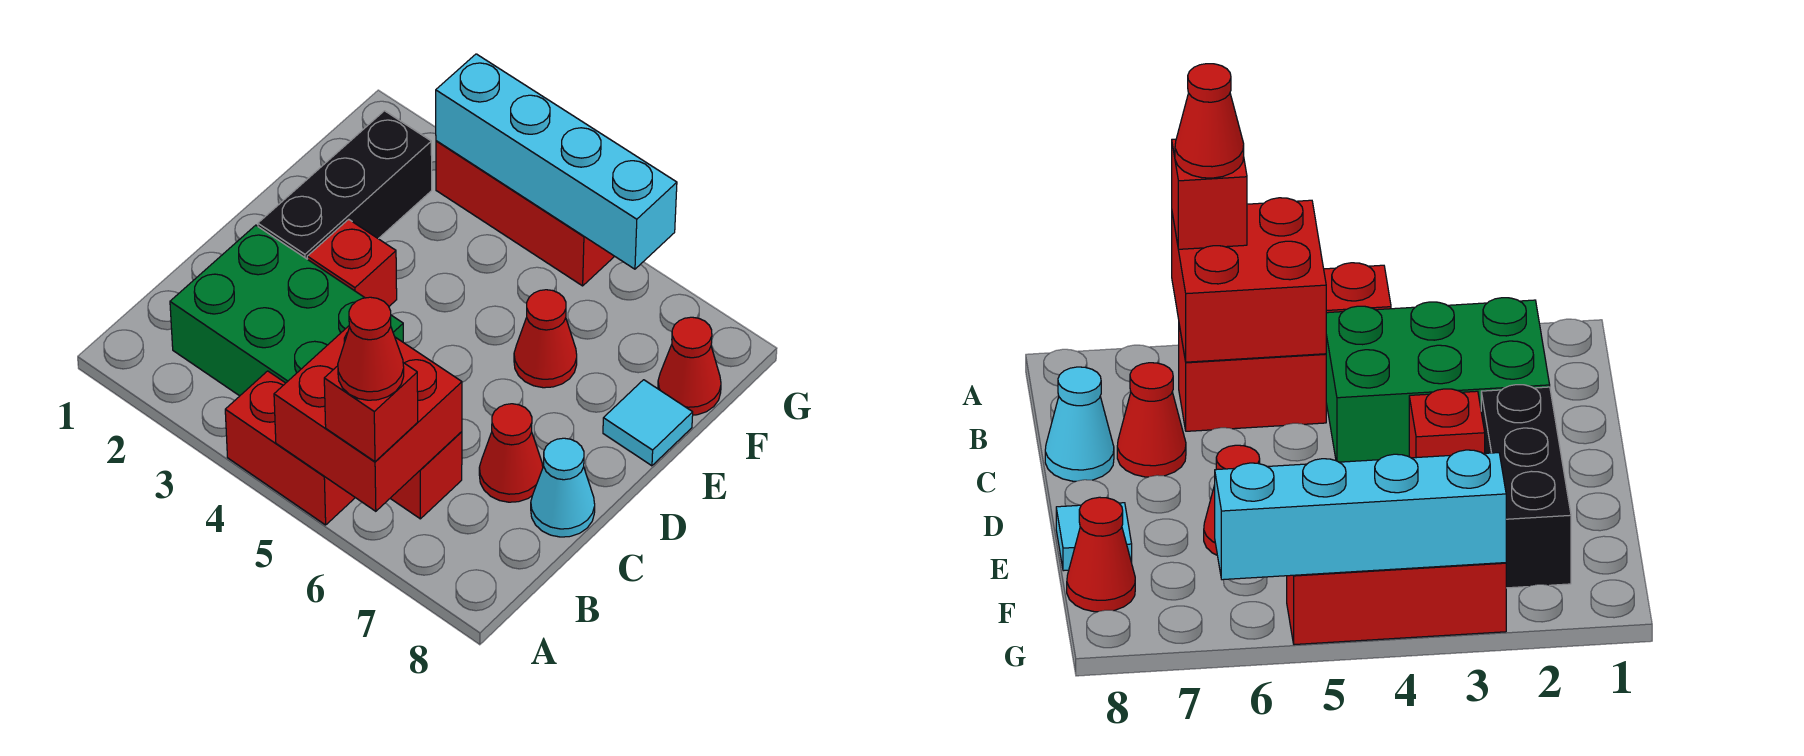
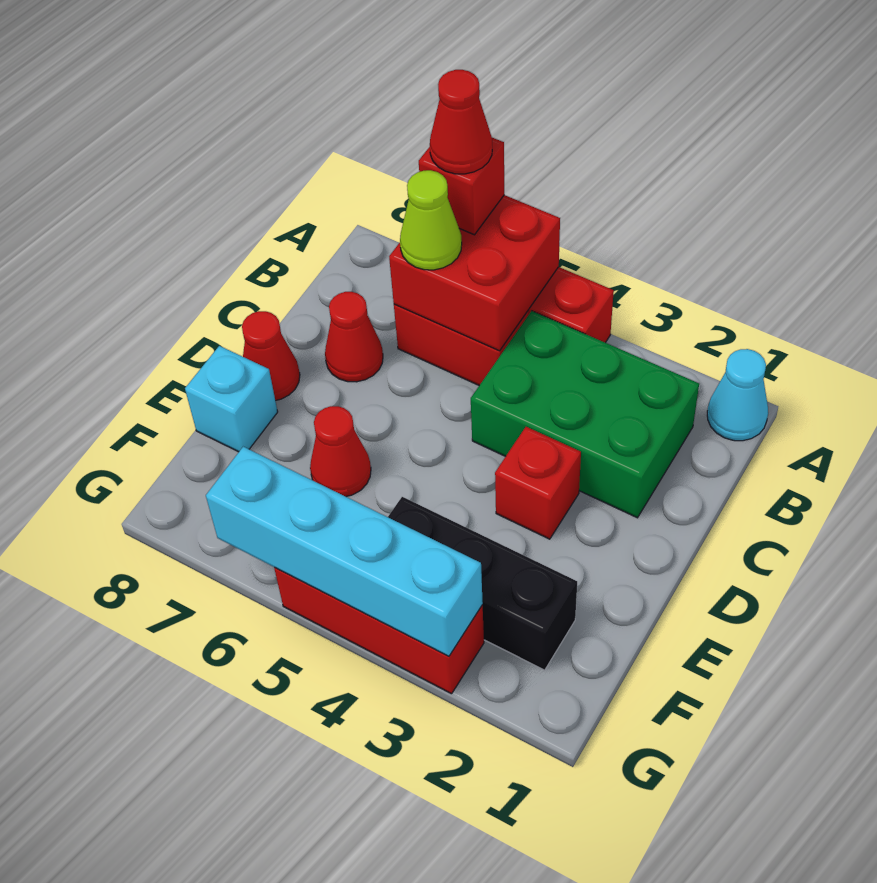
none -> lime 1x1 cone [400,170,462,270]
cyan 1x1 cone [531,438,595,537] -> cyan 1x1 cone moved to [707,349,768,441]
black 1x3 brick [258,111,432,259] -> black 1x3 brick turned to [388,497,577,670]
cyan 1x1 tile [603,380,693,466] -> cyan 1x1 brick [185,346,278,452]
red 1x1 cone [658,317,721,415] -> red 1x1 cone moved to [242,311,300,401]

